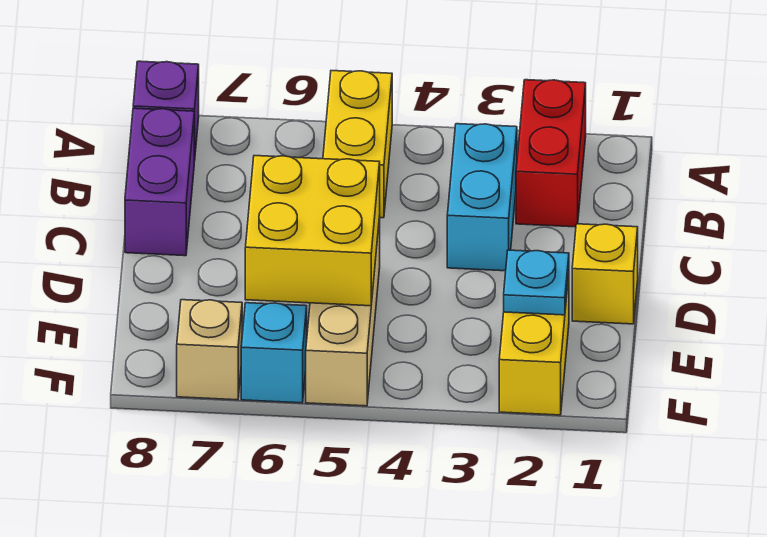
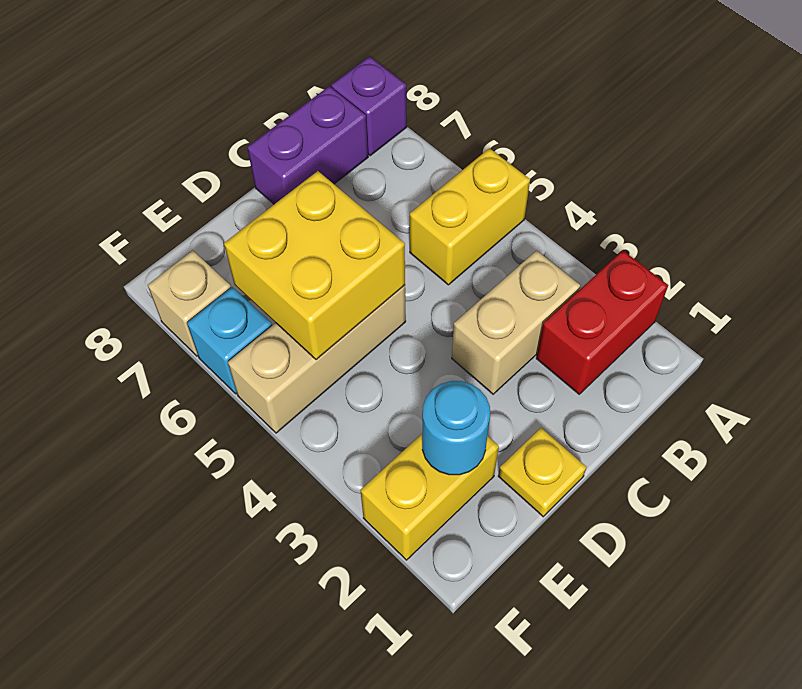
cyan 1x2 brick [447,124,517,271] -> tan 1x2 brick [452,250,580,394]
yellow 1x1 brick [572,224,638,324] -> yellow 1x1 plate [498,428,586,517]
cyan 1x1 plate [504,250,569,315] -> cyan 1x1 round brick [422,381,490,475]

